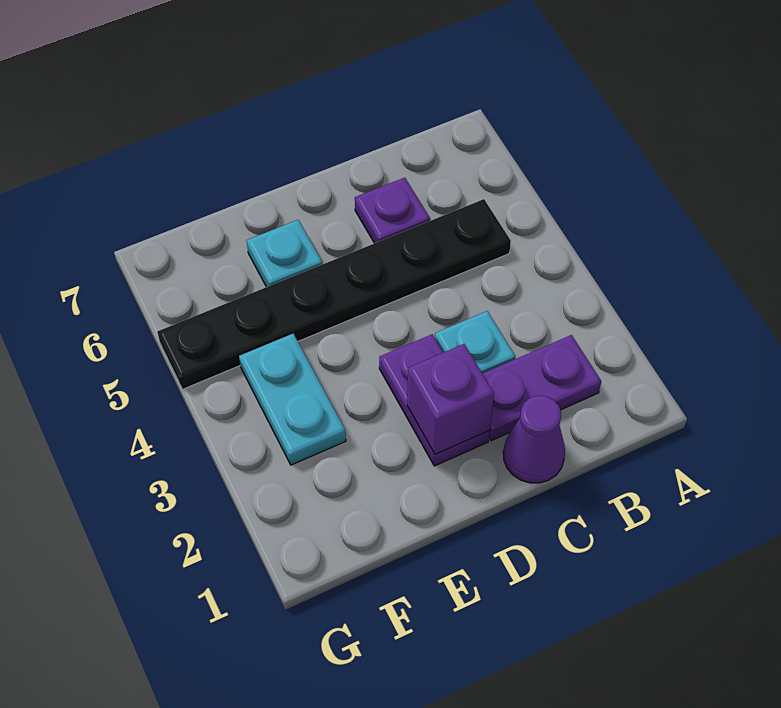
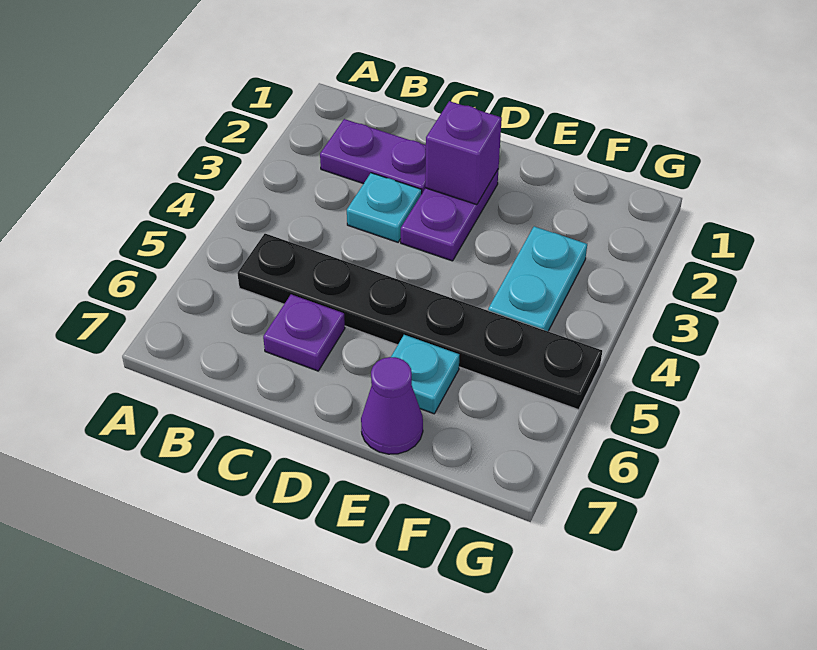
purple 1x1 cone [503,396,565,483] -> purple 1x1 cone moved to [361,357,423,454]

